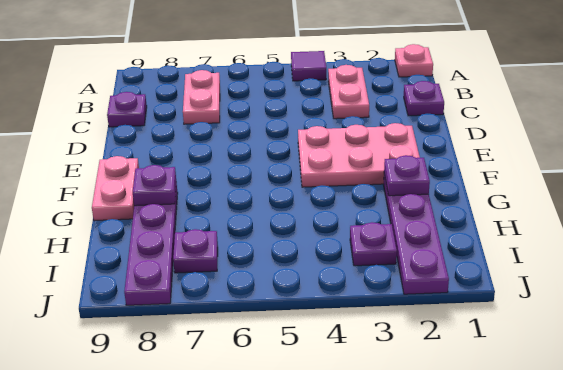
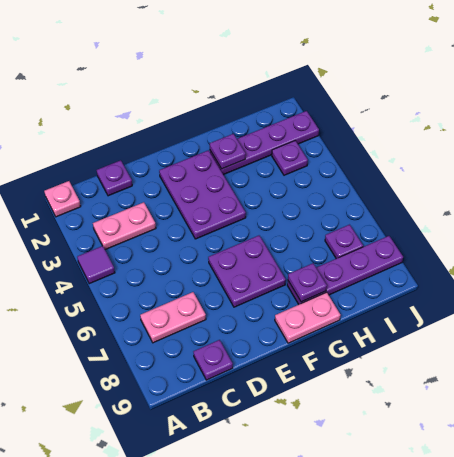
pink 2x3 plate [298,123,420,187] -> purple 2x3 plate [159,150,246,239]
none -> purple 2x2 plate [208,236,286,307]

